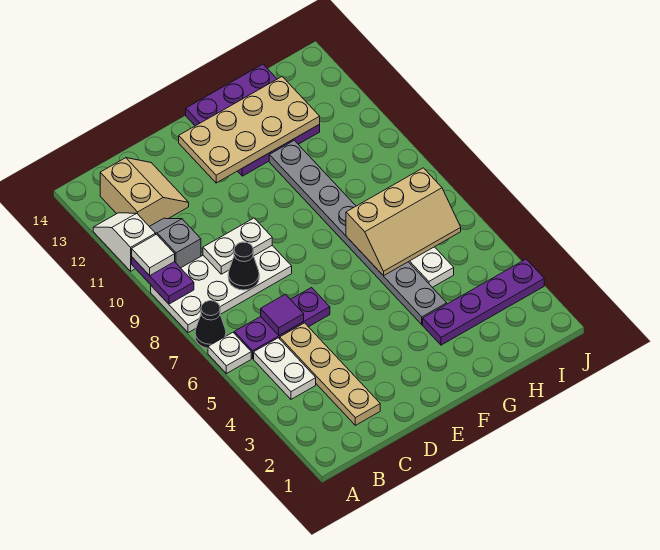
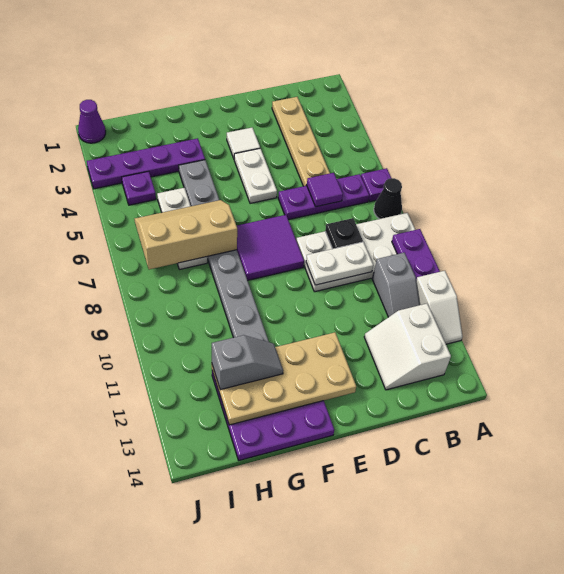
white 1x1 plate [208,333,251,374] -> purple 1x1 plate [361,168,391,202]
white 1x1 tile [132,234,175,275] -> white 1x1 tile moved to [227,128,260,158]
white 1x2 plate [254,338,316,399] -> white 1x2 plate moved to [234,148,277,203]
tan 2x2 slope [100,158,189,226] -> white 2x2 slope [364,304,451,390]
black 1x1 cone [228,242,259,290] -> black 1x1 plate [325,218,363,249]
none -> purple 2x2 tile [237,215,304,280]
none -> grey 1x2 slope [212,335,283,390]
none -> purple 1x1 plate [122,171,156,205]
none -> purple 1x1 cone [78,100,106,143]

